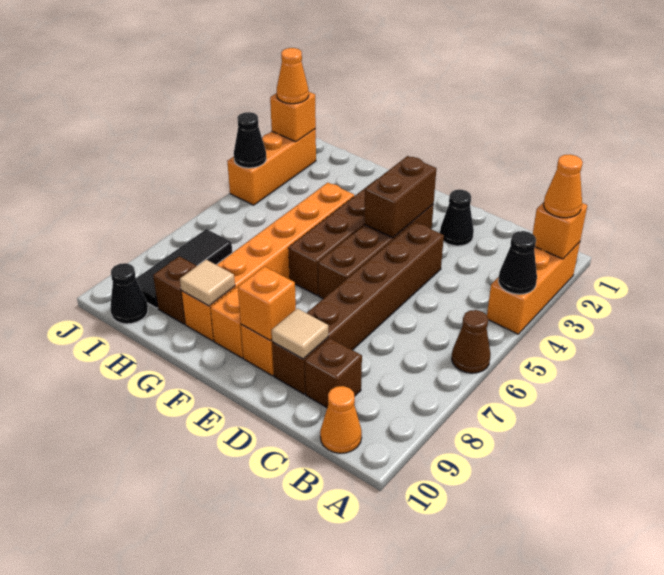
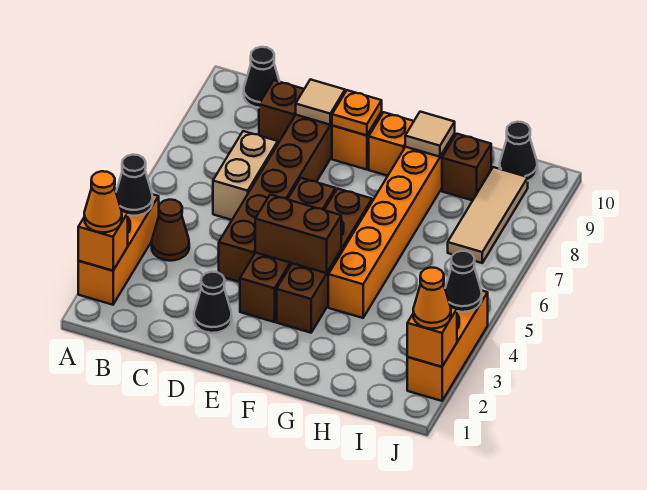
brown 1x1 cone [452,310,491,373] -> brown 1x1 cone moved to [152,200,189,261]
orange 1x1 cone [320,386,362,453] -> black 1x1 cone [244,47,279,108]
none -> tan 1x2 brick [213,131,278,220]
brown 1x2 brick [364,156,436,238] -> brown 1x2 brick turned to [255,195,341,273]
orange 1x1 brick [238,266,296,341] -> orange 1x1 plate [332,90,382,135]
black 1x3 tile [136,229,232,308] -> tan 1x3 tile [448,167,528,263]

